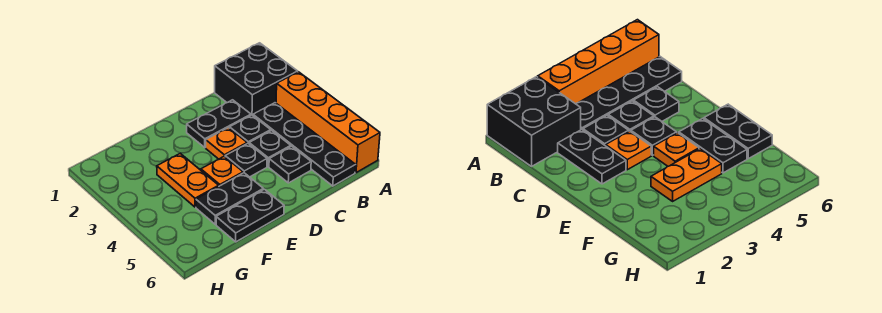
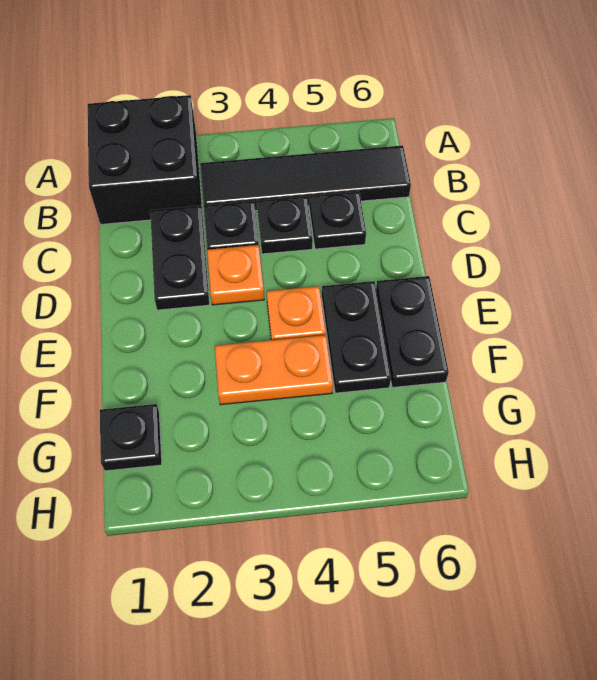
orange 1x4 brick [276,72,380,173] -> none
black 1x4 plate [253,103,356,186] -> black 1x4 tile [200,145,411,211]
black 1x1 plate [225,144,267,177] -> black 1x1 plate moved to [100,404,162,471]

